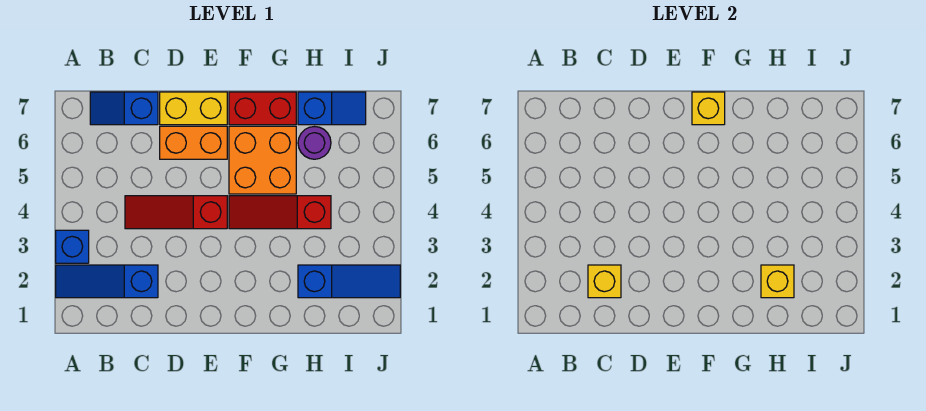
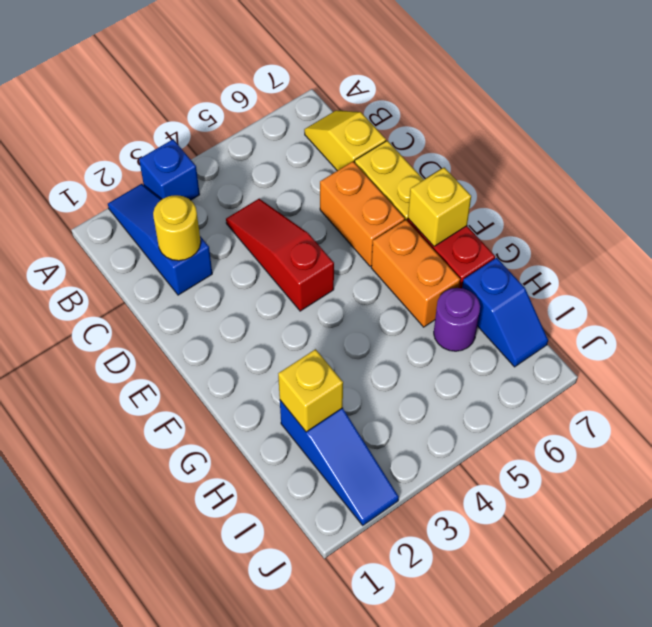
blue 1x2 slope [90,92,158,125] -> yellow 1x2 slope [304,110,386,171]
yellow 1x1 brick [588,265,621,298] -> yellow 1x1 round brick [153,195,201,261]
red 1x3 slope [229,196,331,229] -> none
orange 2x2 brick [229,126,296,194] -> orange 1x2 brick [371,220,460,327]

